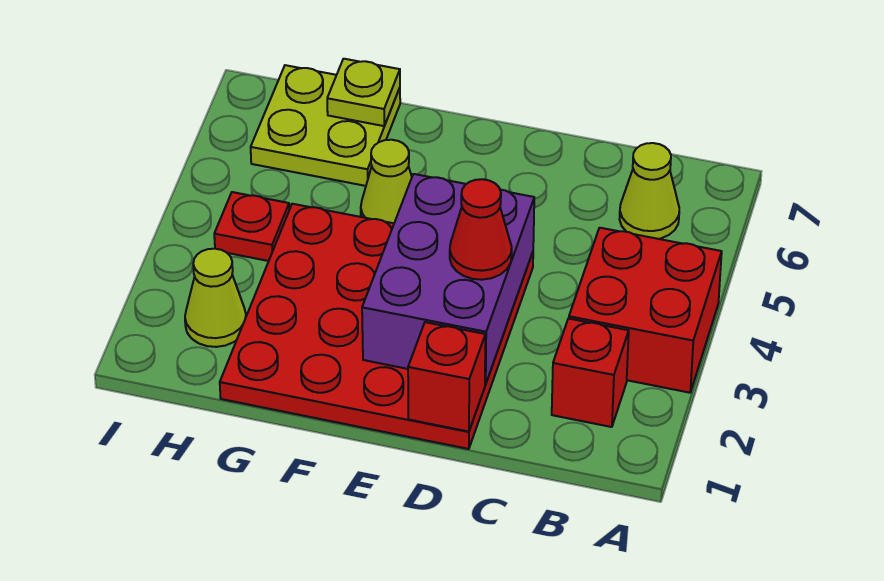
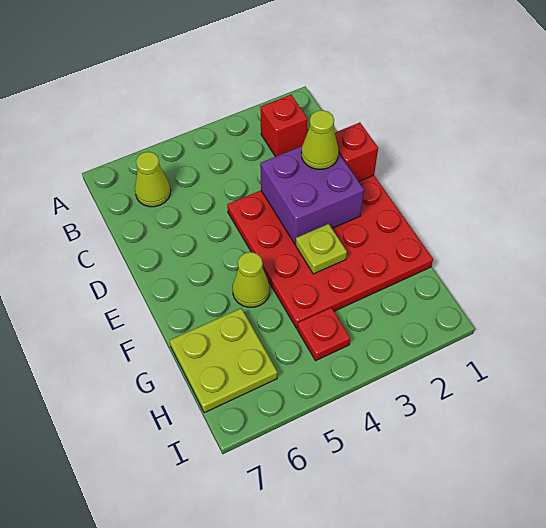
red 2x2 brick [569,228,722,393] -> none
purple 2x3 brick [362,174,534,384] -> purple 2x2 brick [260,146,364,244]
red 1x1 cone [450,179,512,280] -> none
lime 1x1 plate [327,59,400,126] -> lime 1x1 plate moved to [296,224,347,274]
lime 1x1 cone [185,249,246,347] -> lime 1x1 cone moved to [301,110,338,169]

